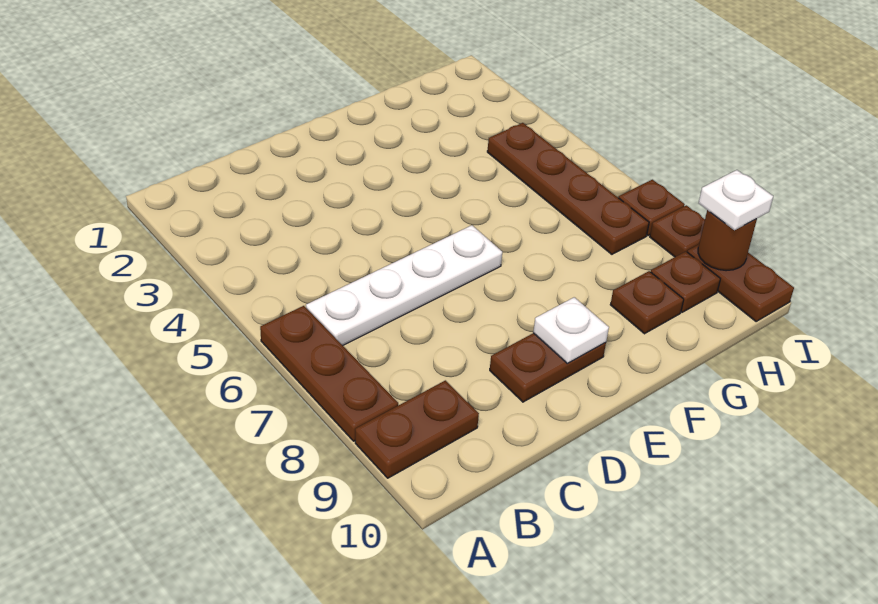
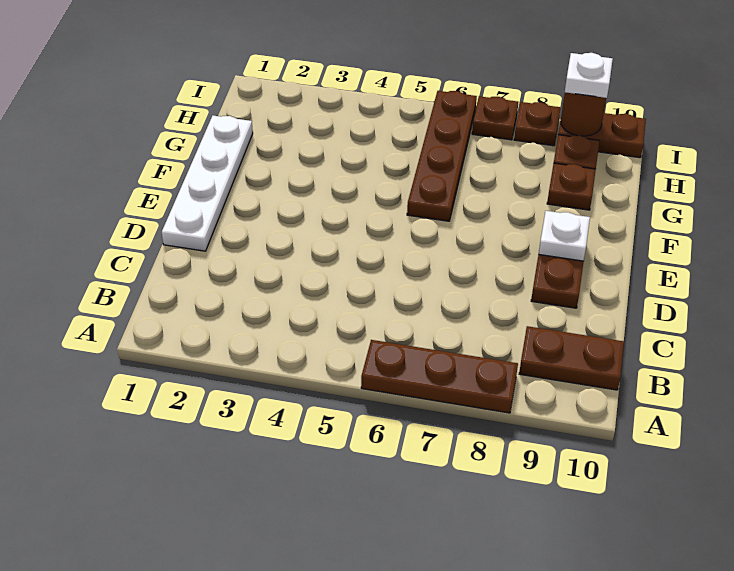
brown 1x2 plate [355,380,479,478] -> brown 1x2 plate turned to [519,326,624,390]
white 1x4 plate [306,225,502,345] -> white 1x4 plate moved to [162,116,253,251]
brown 1x4 plate [487,123,649,254] -> brown 1x4 plate turned to [407,91,477,221]

